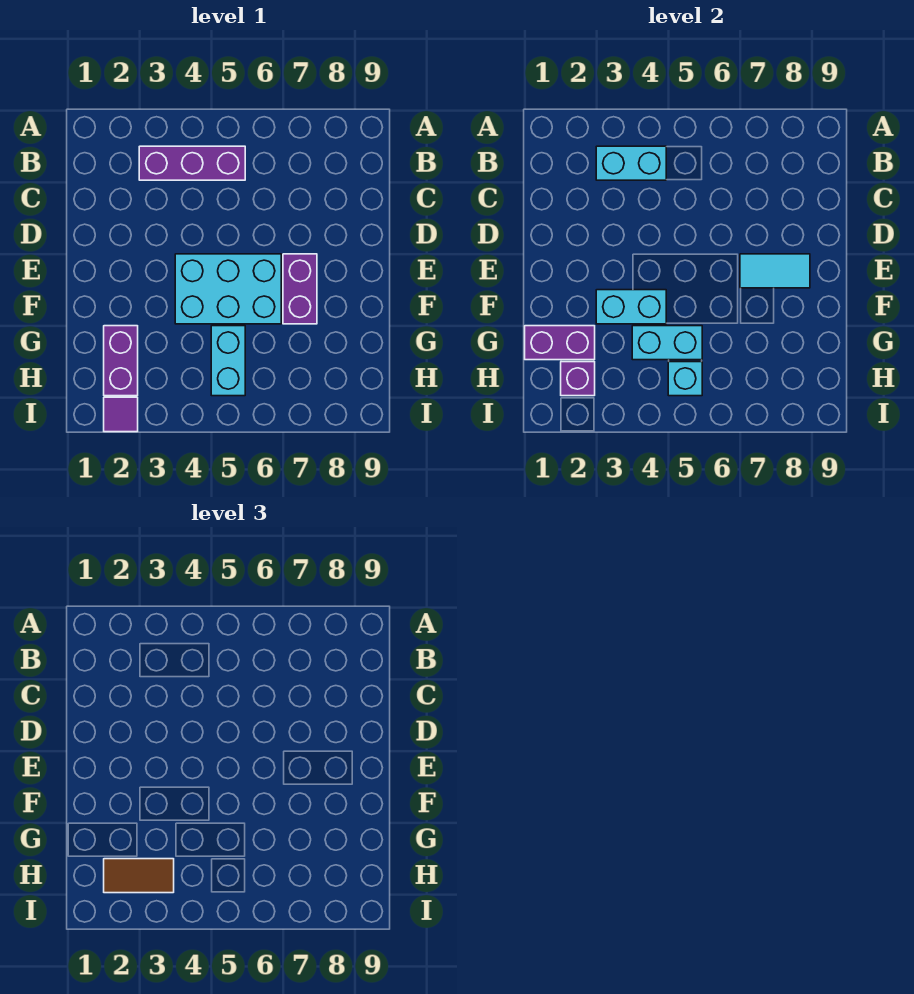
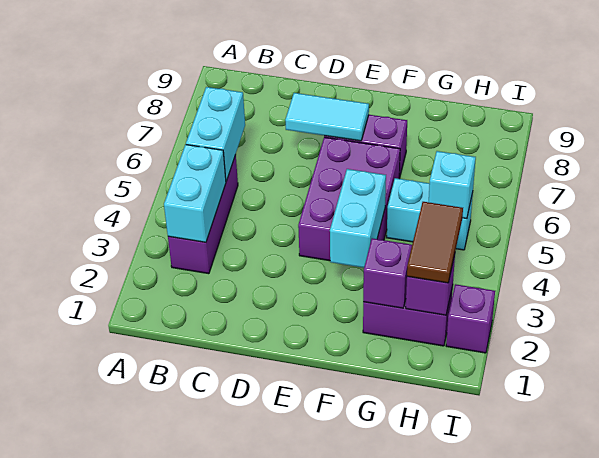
cyan 2x3 brick [175,254,281,324] -> purple 2x3 brick [298,137,400,261]
cyan 1x2 tile [740,254,810,288] -> cyan 1x2 tile turned to [285,93,369,141]
purple 1x2 brick [525,326,595,360] -> purple 1x1 brick [363,238,412,308]
cyan 1x2 brick [632,326,702,360] -> cyan 1x2 brick moved to [186,87,245,181]
purple 1x1 tile [104,397,138,432] -> purple 1x1 brick [446,284,495,353]

